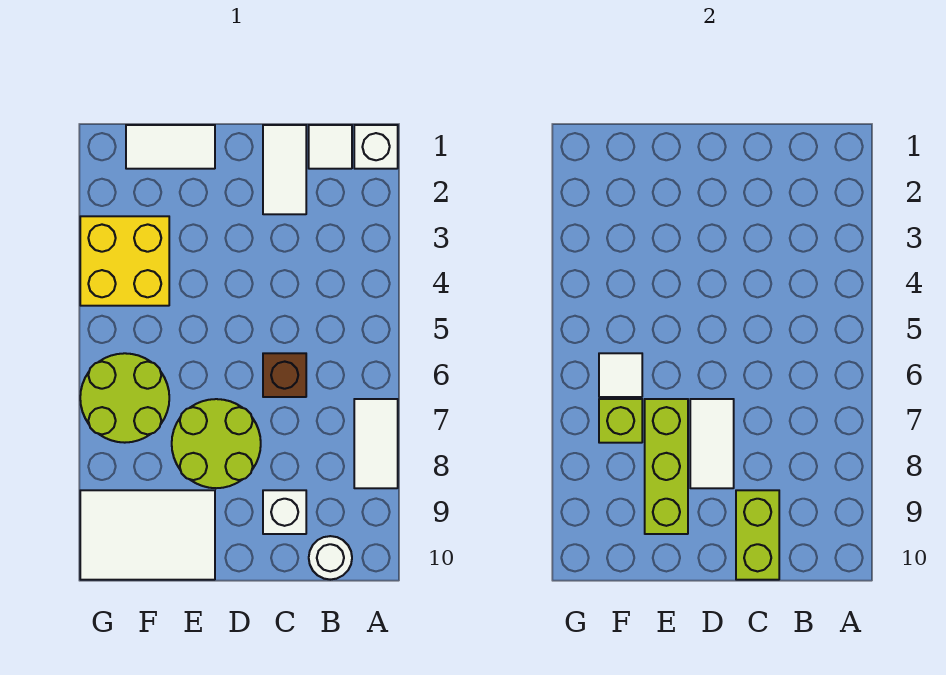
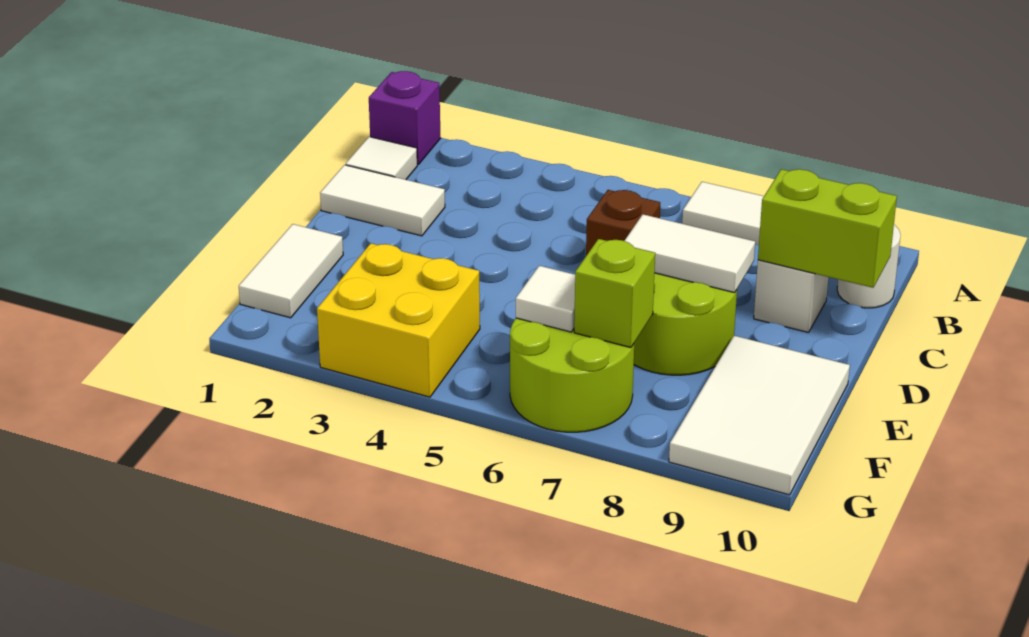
white 1x1 brick [354,125,398,169] -> purple 1x1 brick [369,71,441,165]
lime 1x3 brick [645,399,688,534] -> none

